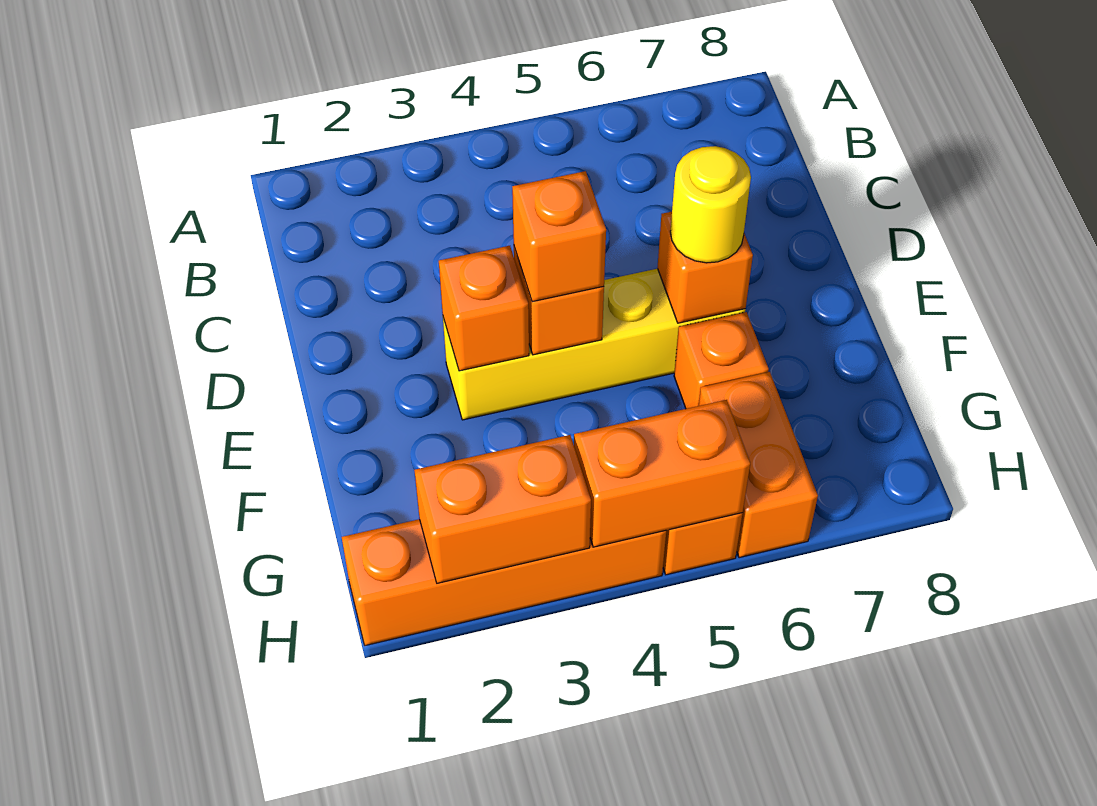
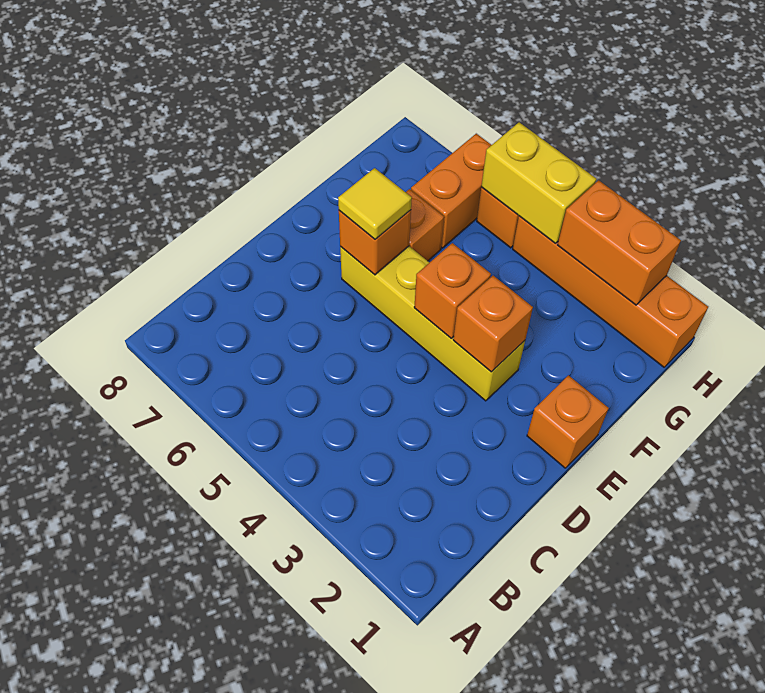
orange 1x1 brick [512,171,606,302] -> orange 1x1 brick moved to [527,375,609,468]
yellow 1x1 round brick [670,146,751,263] -> yellow 1x1 tile [338,168,412,239]
orange 1x2 brick [574,400,750,547] -> yellow 1x2 brick [481,122,596,243]

